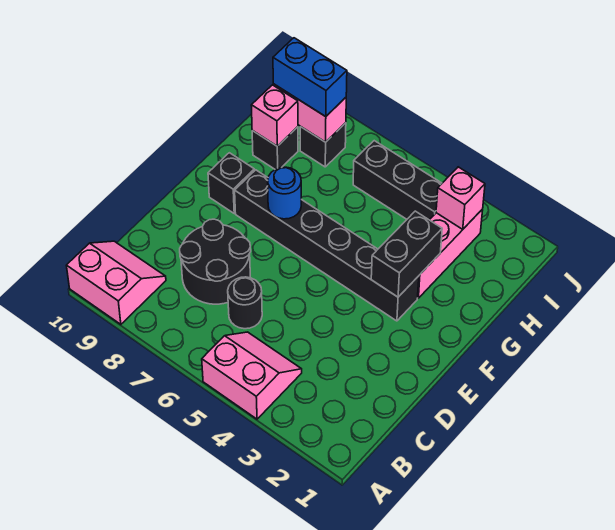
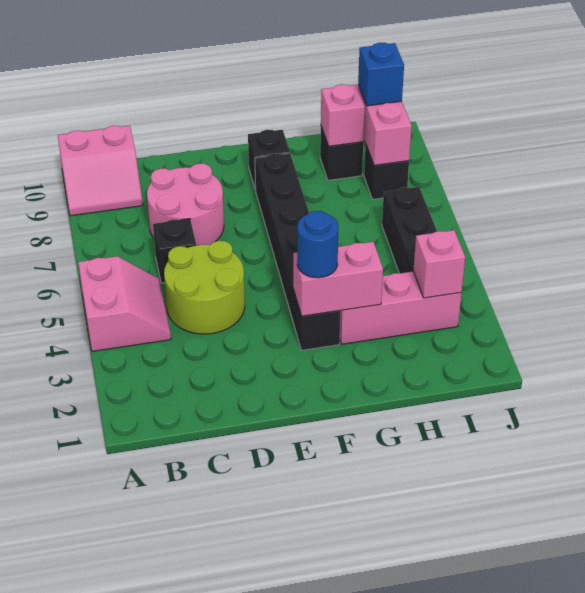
pink 2x2 slope [66,241,166,324] -> pink 2x2 slope turned to [58,126,143,216]
none -> lime 2x2 round brick [164,241,245,334]
black 1x1 round brick [228,277,262,329] -> black 1x1 brick [153,219,196,283]
black 2x2 round brick [180,219,251,304] -> pink 2x2 round brick [147,164,224,245]
black 1x2 brick [371,211,442,297] -> pink 1x2 brick [293,242,383,316]
blue 1x1 round brick [268,167,301,219] -> blue 1x1 round brick moved to [297,211,339,278]
blue 1x2 brick [273,38,347,117] -> blue 1x1 brick [358,43,404,106]

